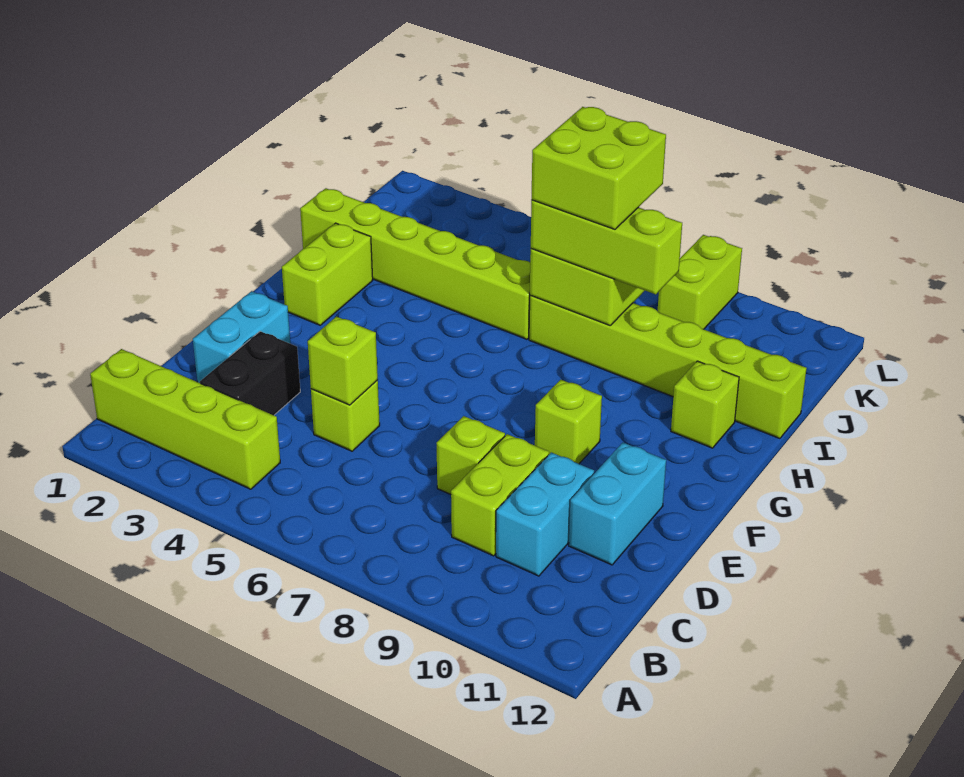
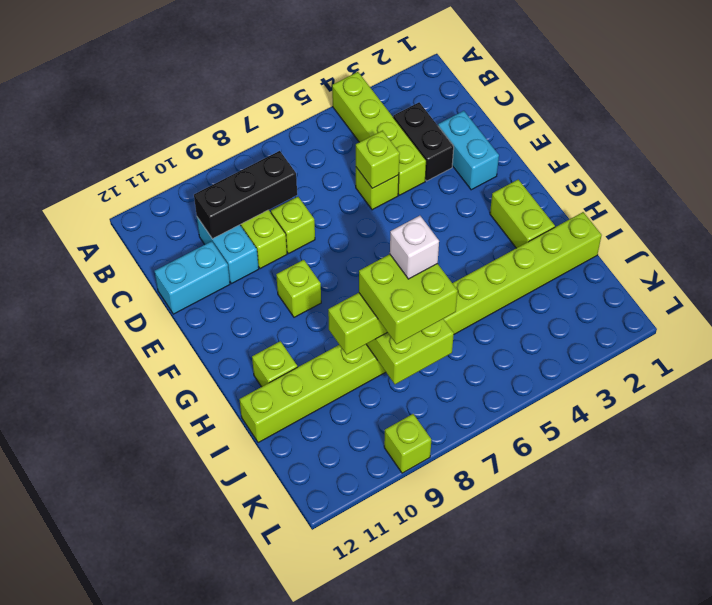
lime 1x4 brick [90,349,280,489] -> lime 1x4 brick turned to [332,72,426,195]
none -> black 1x3 brick [194,151,297,239]
cyan 1x2 brick [569,443,666,565] -> cyan 1x2 brick turned to [155,241,230,314]
none -> white 1x1 brick [390,216,439,279]
lime 1x2 brick [657,235,742,329] -> lime 1x1 brick [384,414,431,473]

